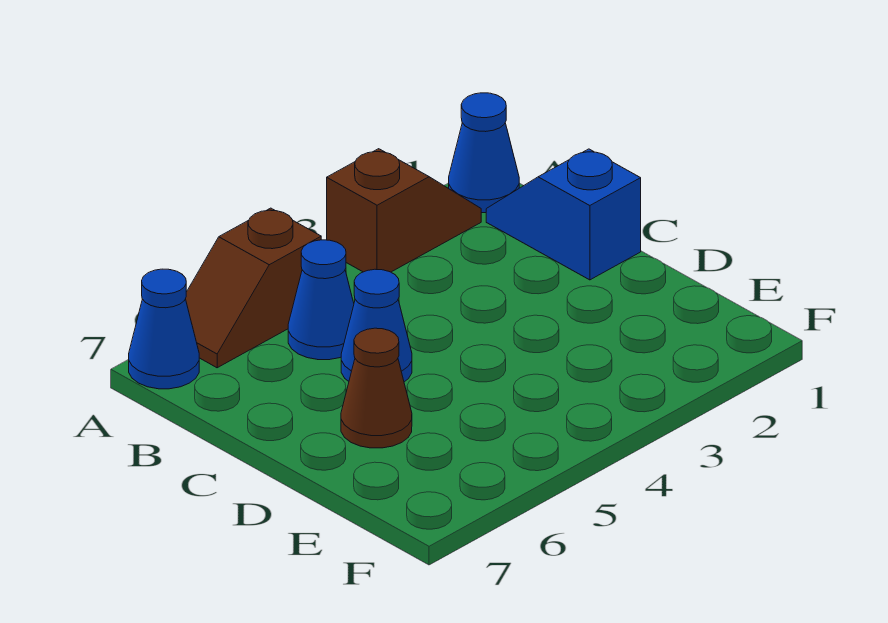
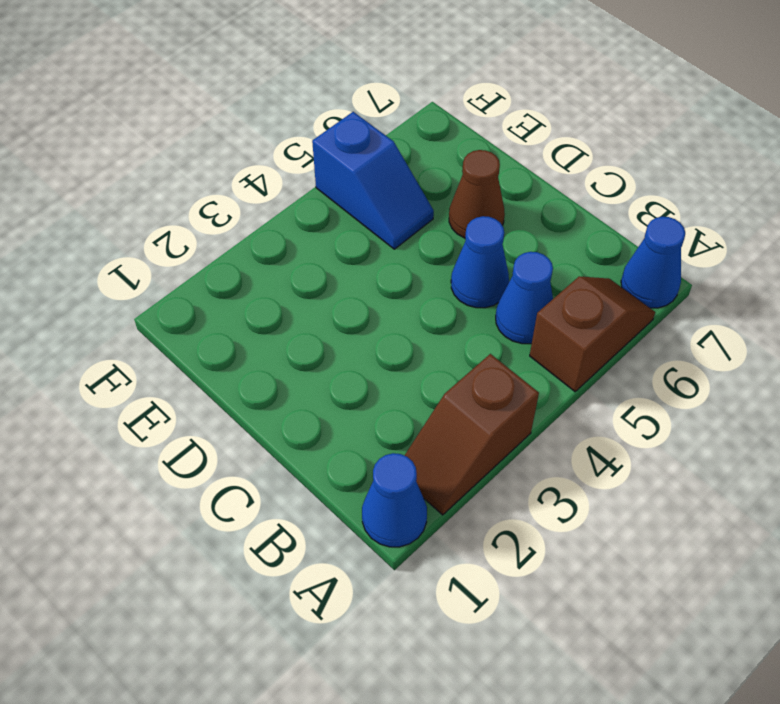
blue 1x2 slope [486,149,641,280] -> blue 1x2 slope moved to [312,112,434,249]

